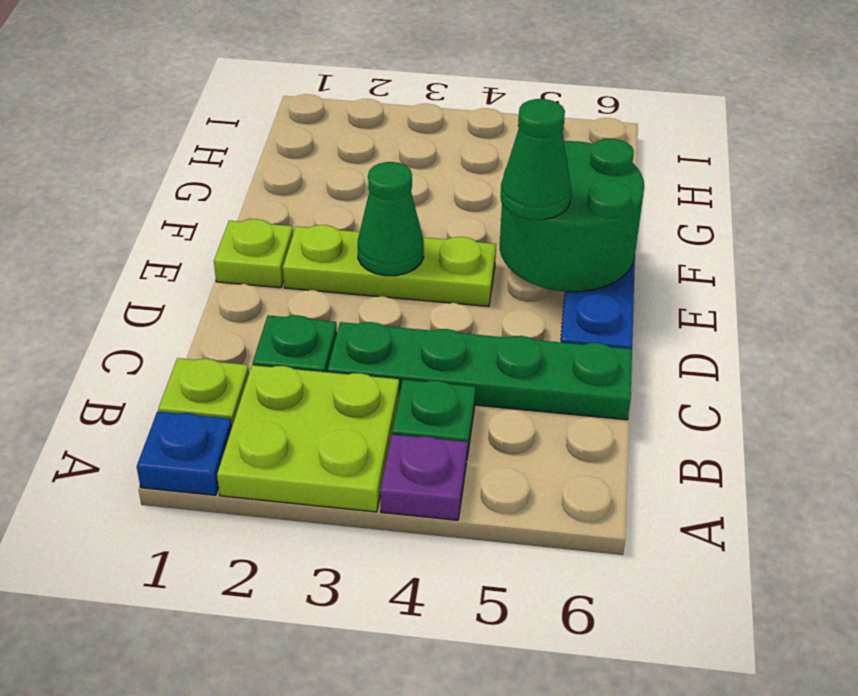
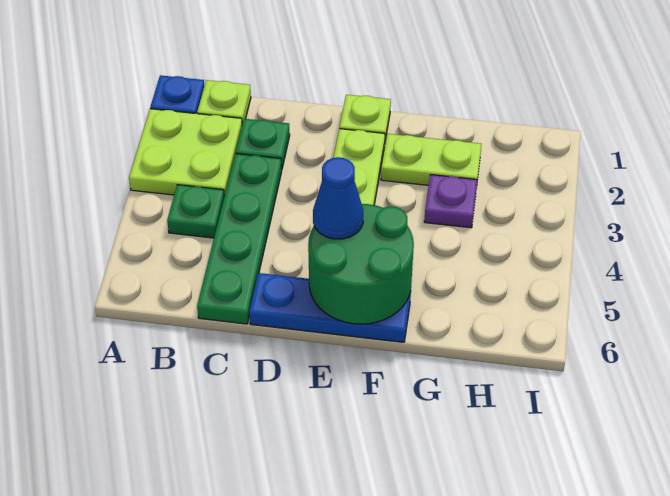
purple 1x1 plate [380,435,467,520] -> purple 1x1 plate moved to [424,175,477,228]
green 1x1 cone [358,162,424,276] -> none
green 1x1 cone [501,99,571,220] -> blue 1x1 cone [313,157,363,239]
none -> lime 1x2 plate [381,134,482,185]

